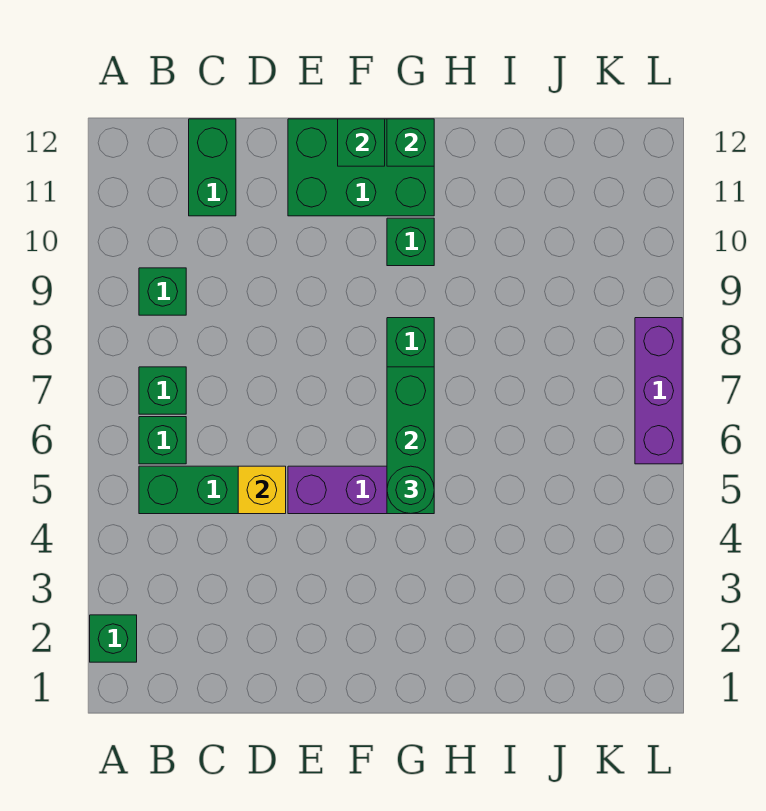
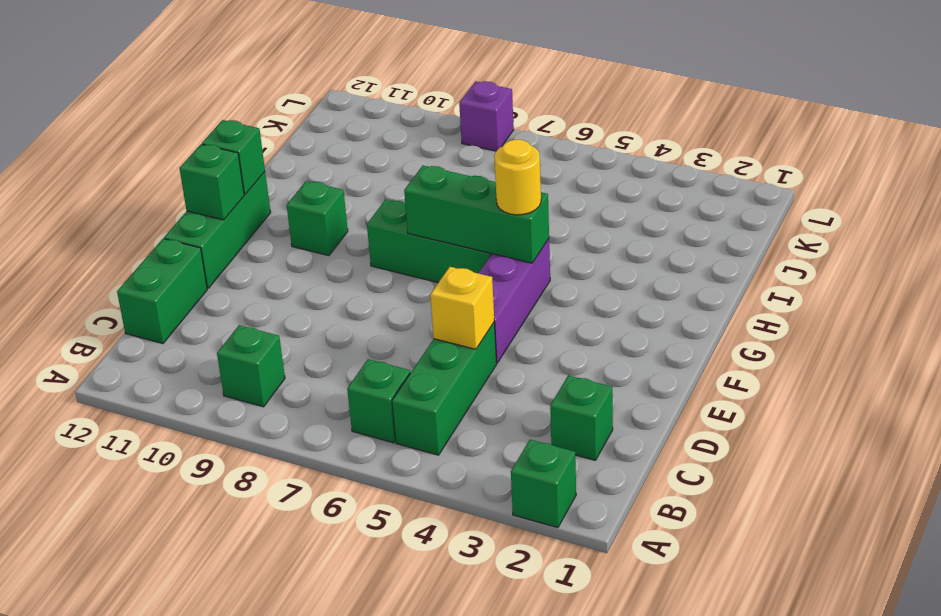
green 1x1 brick [139,367,186,414] -> green 1x1 brick moved to [550,375,613,460]
green 1x2 brick [189,119,236,216] -> green 1x2 brick turned to [117,239,207,344]
green 2x3 brick [288,119,434,216] -> green 1x3 brick [164,172,271,288]
green 1x1 round brick [387,466,434,514] -> yellow 1x1 round brick [494,140,541,215]
purple 1x3 brick [635,318,682,464] -> purple 1x1 brick [459,81,514,151]

